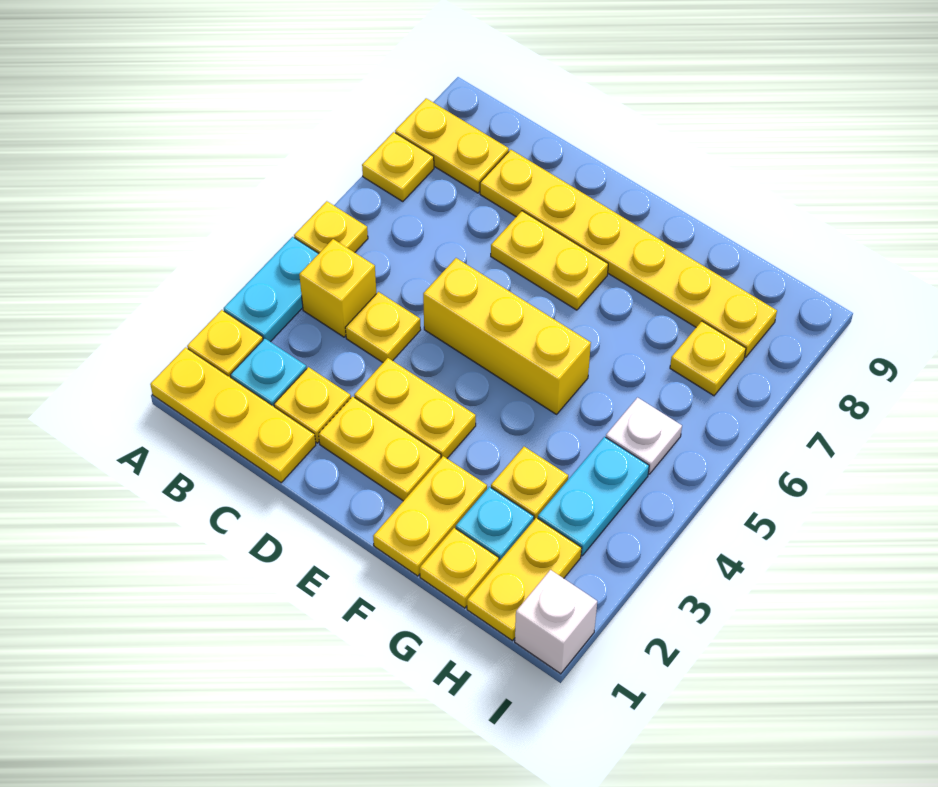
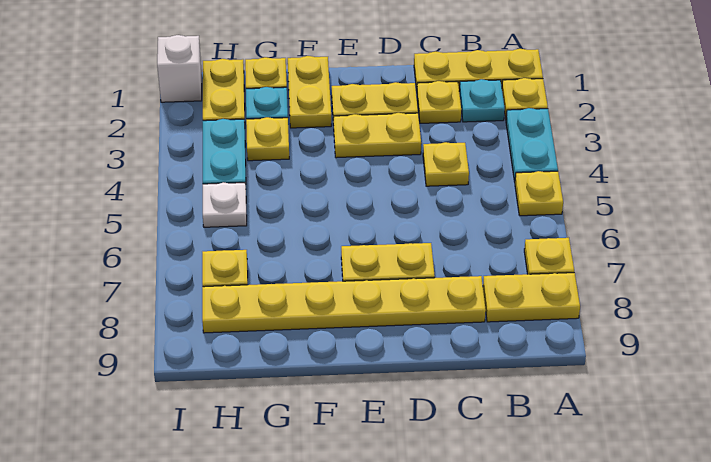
yellow 1x1 brick [299,239,376,337] -> none
yellow 1x3 brick [423,258,591,414] -> none

